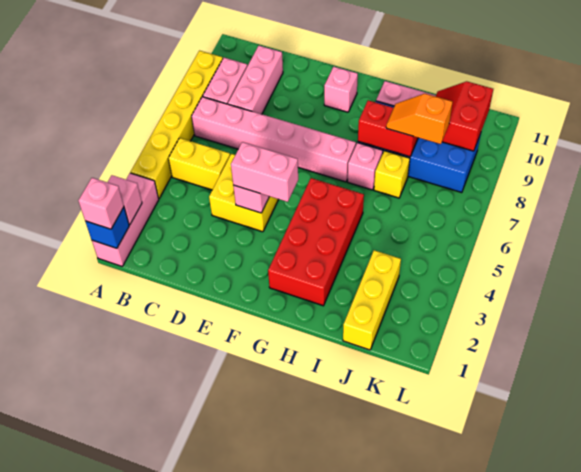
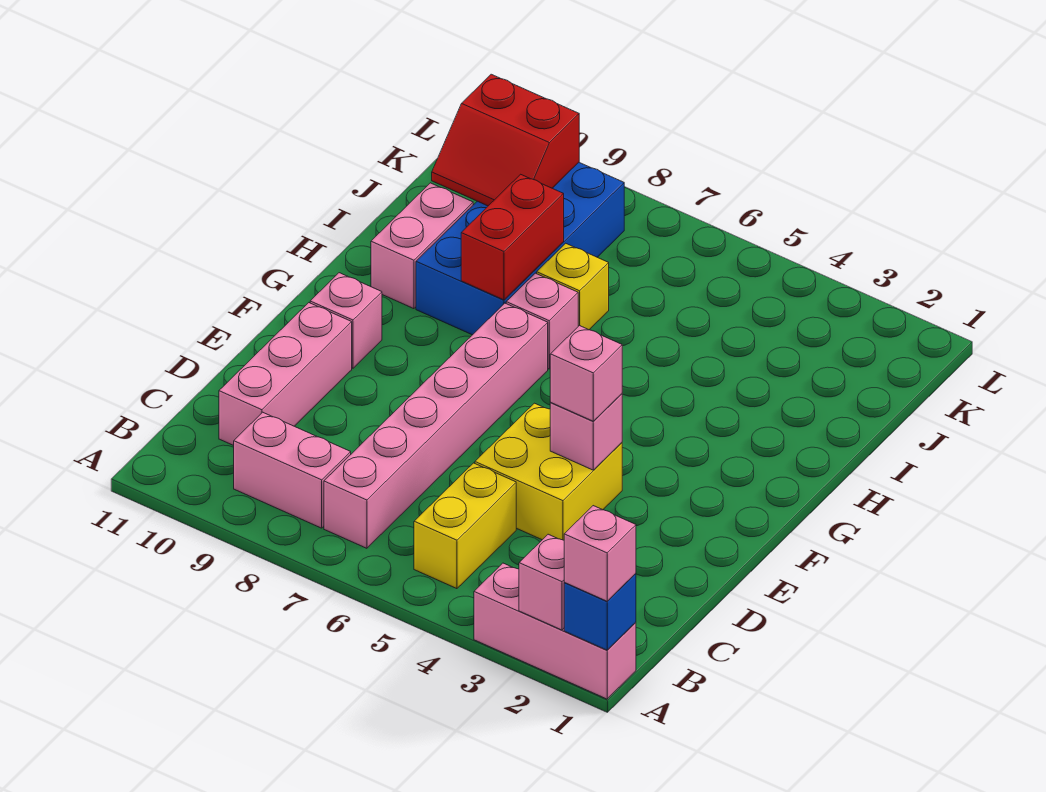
yellow 1x6 brick [131,51,223,198] -> none
pink 1x3 brick [228,46,283,114] -> pink 1x3 brick turned to [219,303,352,446]
pink 1x2 brick [231,142,298,202] -> pink 1x1 brick [550,325,622,421]
red 2x4 brick [268,178,364,306] -> none
orange 1x2 slope [386,94,452,144] -> none
yellow 1x3 brick [343,250,401,350] -> none

